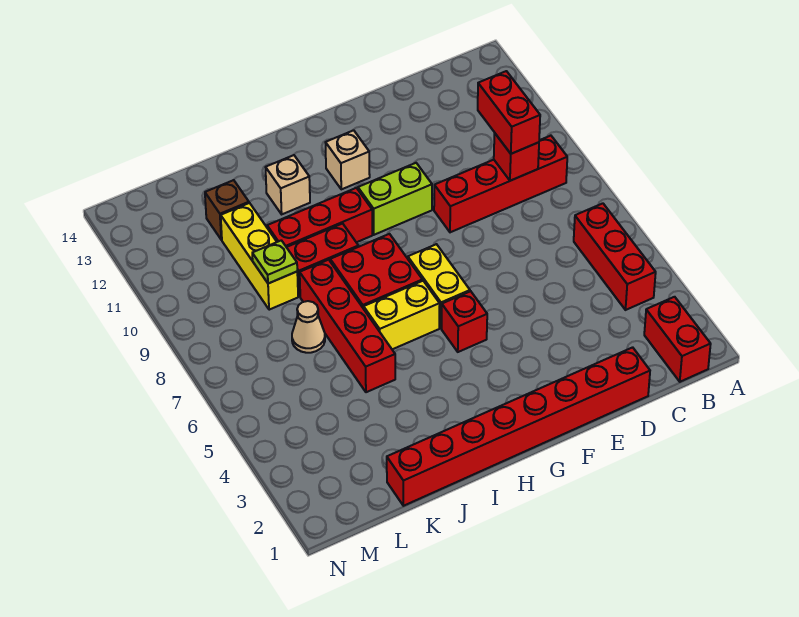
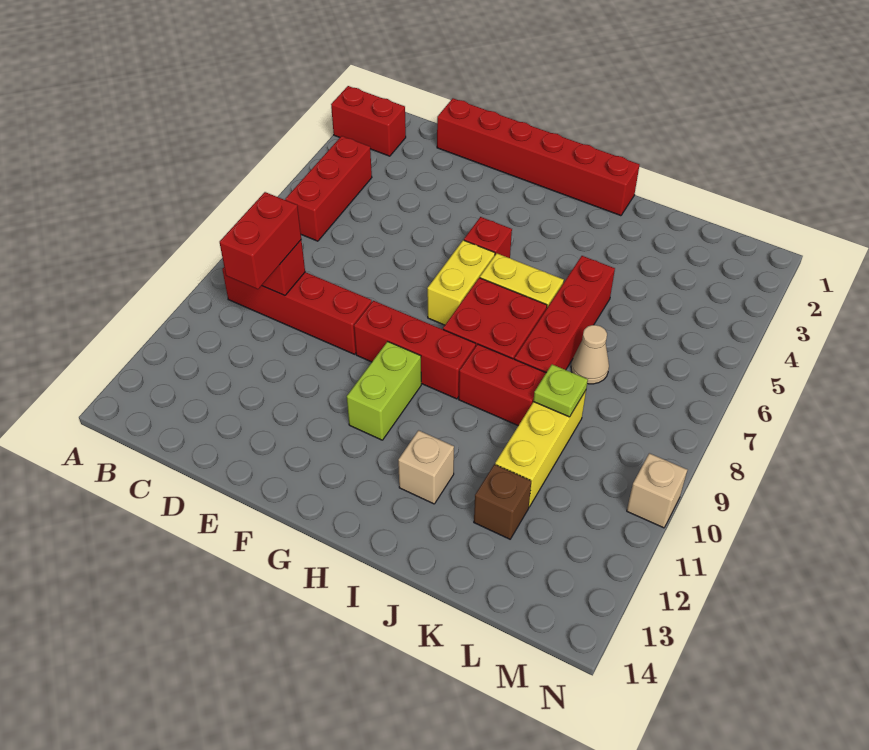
red 1x2 brick [644,297,711,382] -> red 1x2 brick turned to [331,86,406,156]
red 1x8 brick [387,347,650,506] -> red 1x6 brick [437,98,640,216]
lime 1x2 brick [358,163,432,235] -> lime 1x2 brick turned to [347,342,421,440]
tan 1x1 brick [325,130,370,189] -> tan 1x1 brick moved to [627,453,687,528]
red 1x3 brick [267,188,372,247] -> red 1x3 brick moved to [354,301,476,399]

